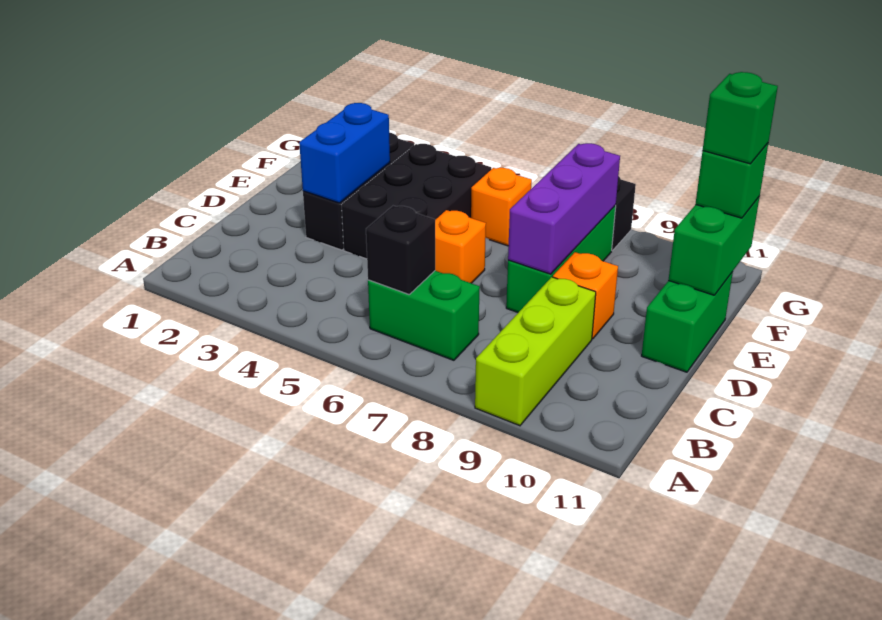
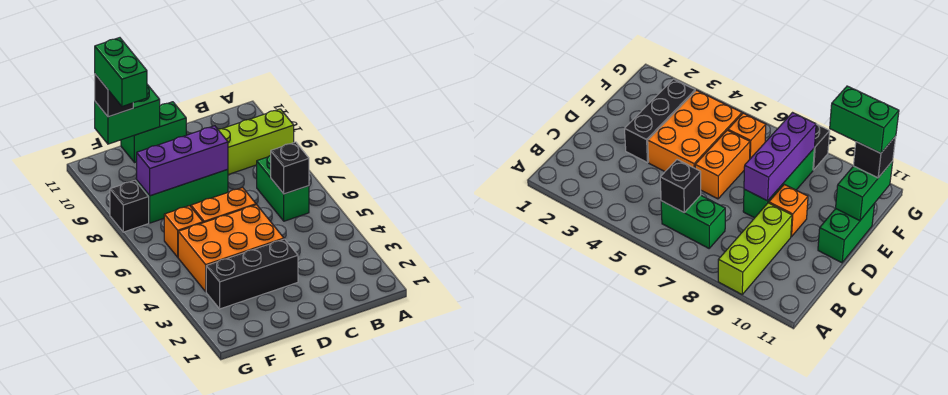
blue 1x2 brick [299,103,390,203] -> none
black 2x3 brick [342,144,491,259] -> orange 2x3 brick [178,205,284,292]
orange 1x1 brick [435,210,486,283] -> orange 1x2 brick [191,188,256,223]
green 1x1 brick [696,143,768,218] -> black 1x1 brick [95,74,133,117]
green 1x1 brick [703,72,778,164] -> green 1x2 brick [95,38,147,106]

